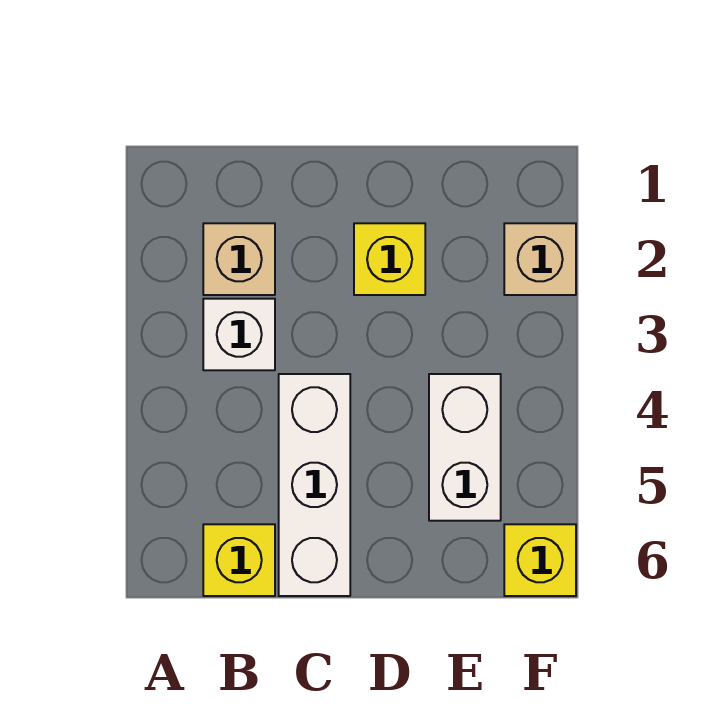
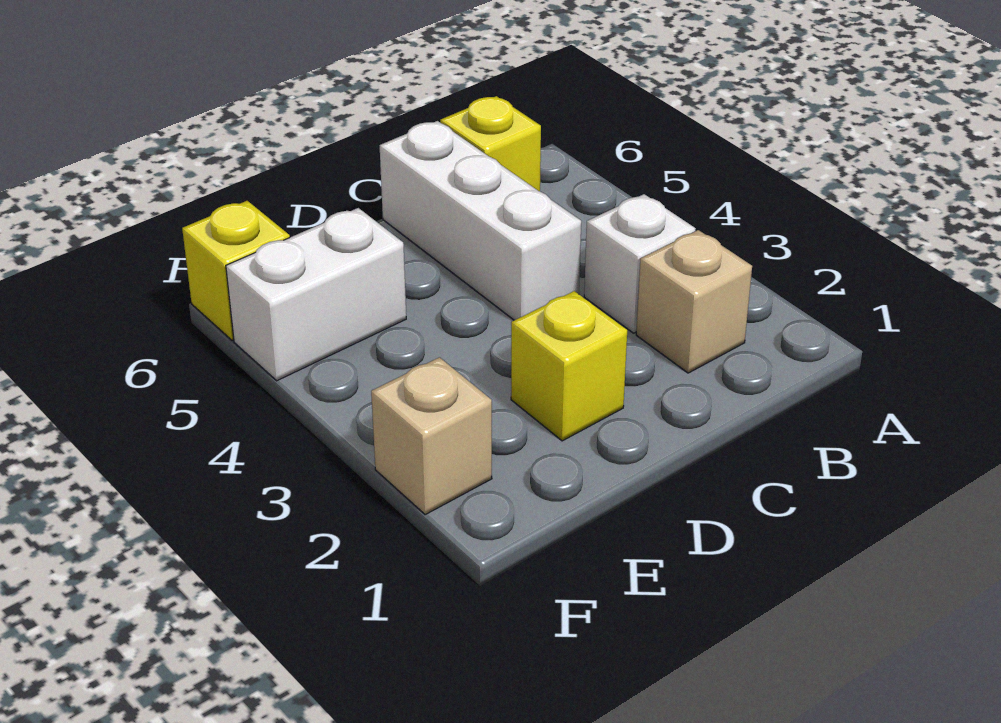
white 1x2 brick [429,374,501,521] -> white 1x2 brick turned to [226,208,406,381]

